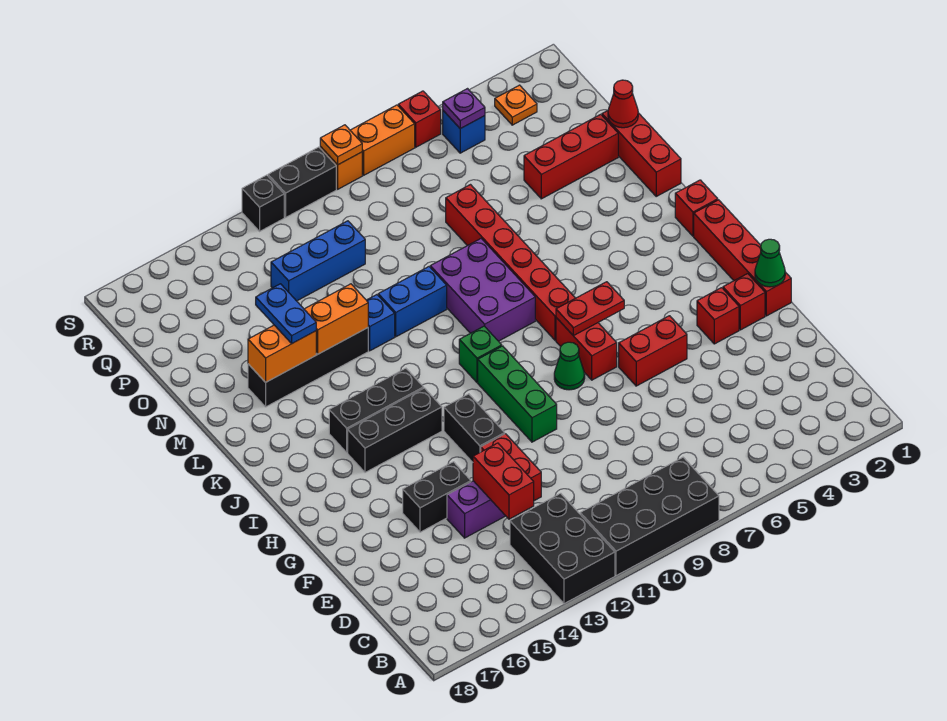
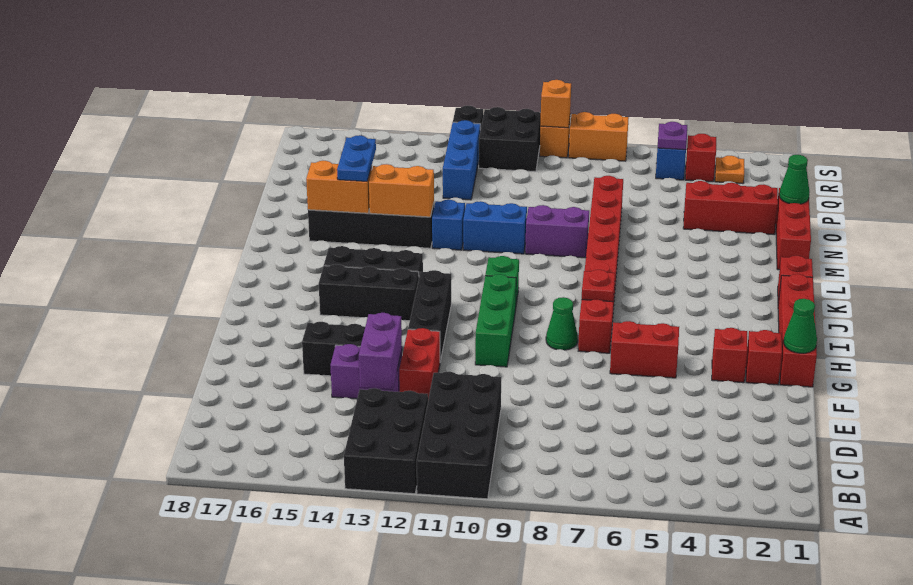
black 2x4 brick [580,457,719,576] -> black 2x4 brick turned to [417,372,501,499]
red 1x2 brick [473,443,534,519] -> purple 1x2 brick [359,313,402,390]
black 1x2 brick [444,394,505,462] -> black 1x3 brick [408,270,451,361]
red 1x2 plate [556,282,624,336] -> red 1x1 plate [582,270,615,302]
purple 2x3 brick [430,239,535,341] -> purple 1x2 brick [525,205,589,258]
red 1x1 cone [608,80,638,128] -> green 1x1 cone [779,155,809,204]
blue 1x3 brick [271,221,365,301] -> blue 1x3 brick turned to [443,120,480,200]
red 1x1 brick [398,91,441,147] -> red 1x1 brick moved to [685,134,716,182]
orange 1x1 plate [320,125,362,165] -> orange 1x1 brick [540,80,571,128]
black 1x2 brick [268,147,336,217] -> black 2x2 brick [479,107,541,172]

